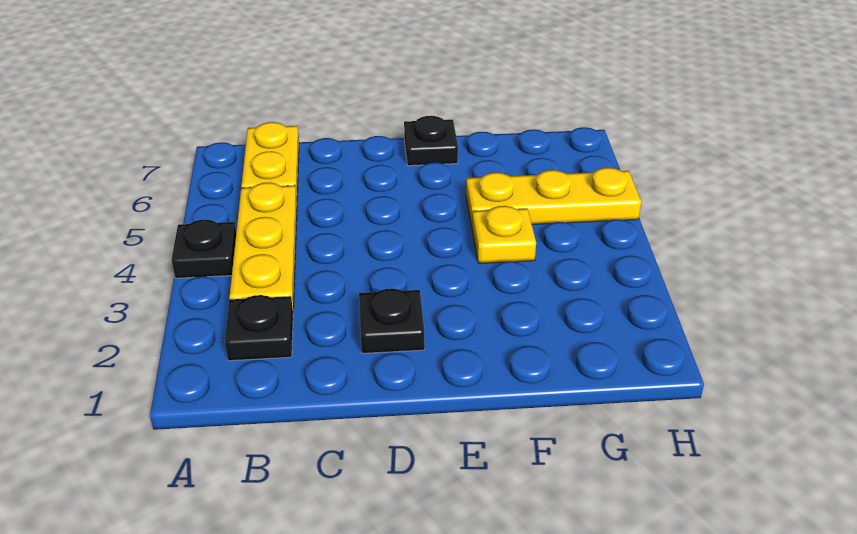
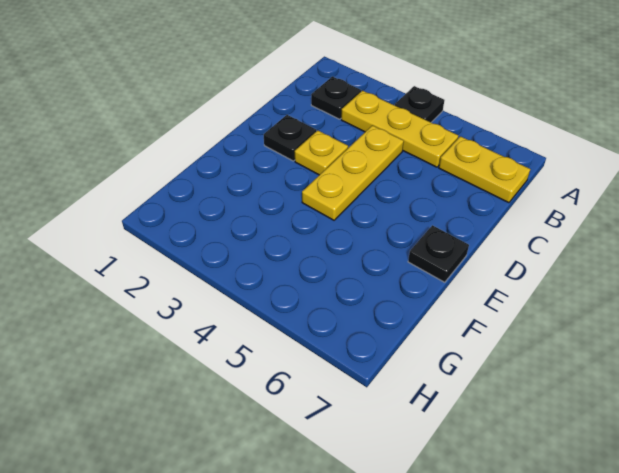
yellow 1x1 plate [472,206,536,263] -> yellow 1x1 plate moved to [295,130,348,175]
yellow 1x3 plate [466,168,641,226] -> yellow 1x3 plate moved to [302,125,404,220]

